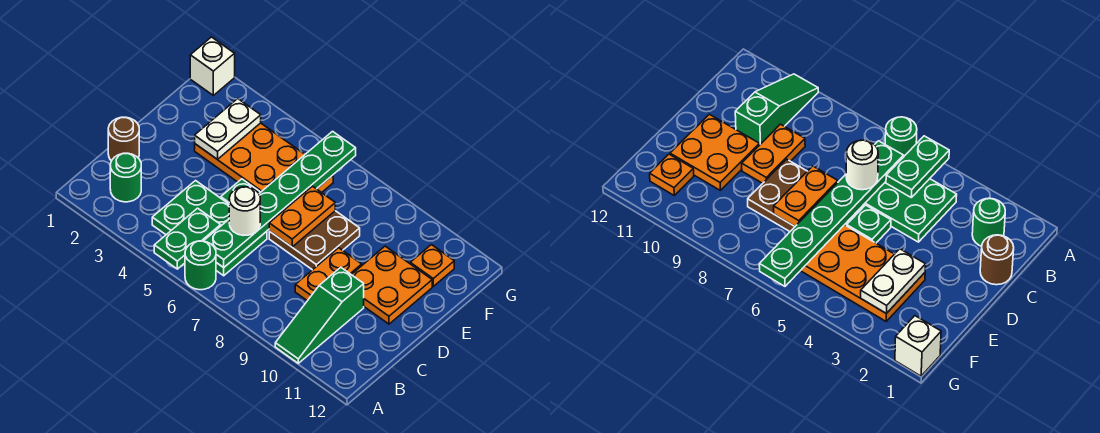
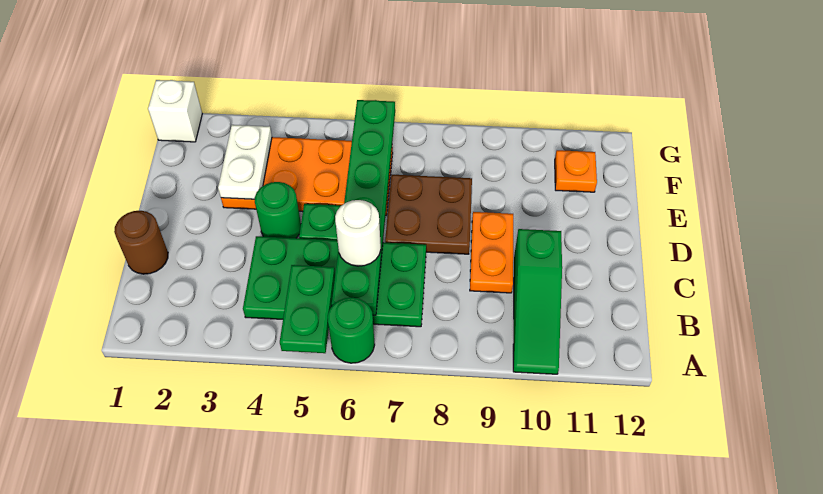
green 1x1 round brick [110,153,141,202] -> green 1x1 round brick moved to [254,182,301,238]
green 2x3 plate [152,181,267,276] -> green 2x4 plate [243,236,426,327]
orange 1x2 plate [269,186,335,247] -> none
orange 2x2 plate [352,246,432,324] -> none

